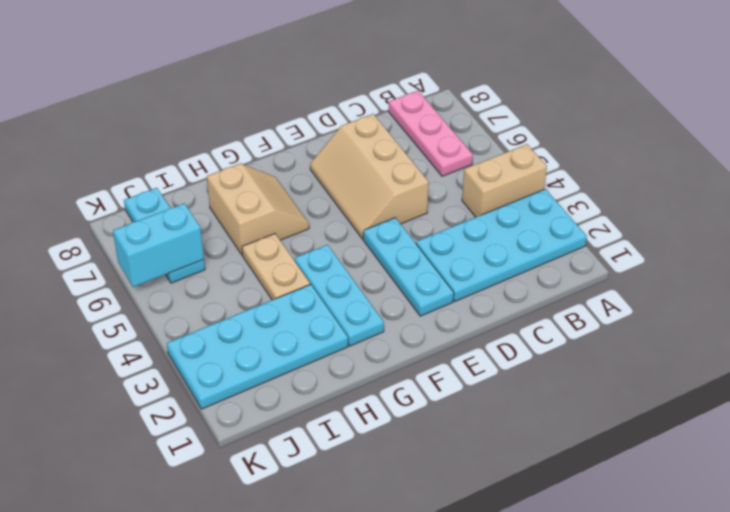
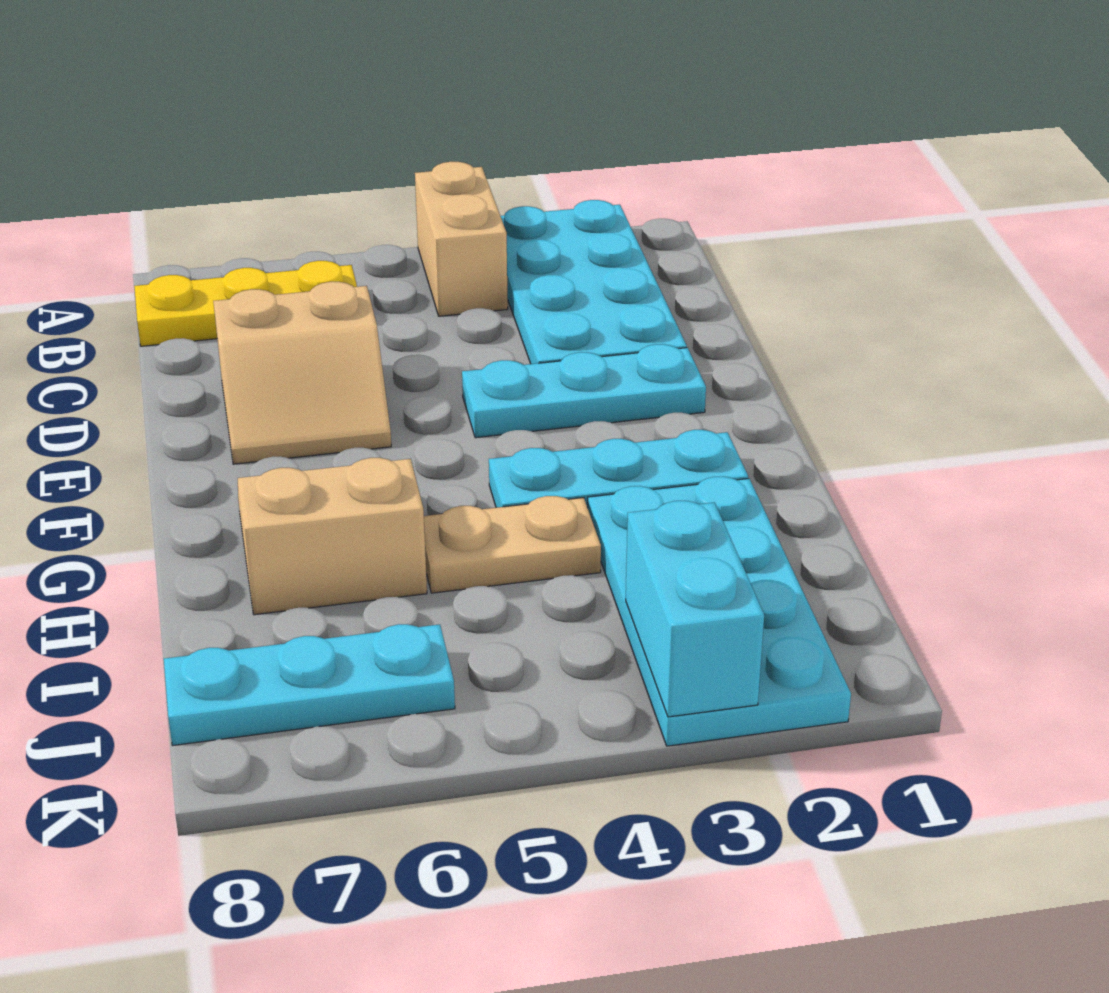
pink 1x3 plate [389,91,473,176] -> yellow 1x3 plate [134,261,357,346]
tan 2x3 slope [310,114,428,239] -> tan 2x2 slope [213,282,391,464]
cyan 1x2 brick [113,203,204,287] -> cyan 1x2 brick moved to [626,501,764,717]

